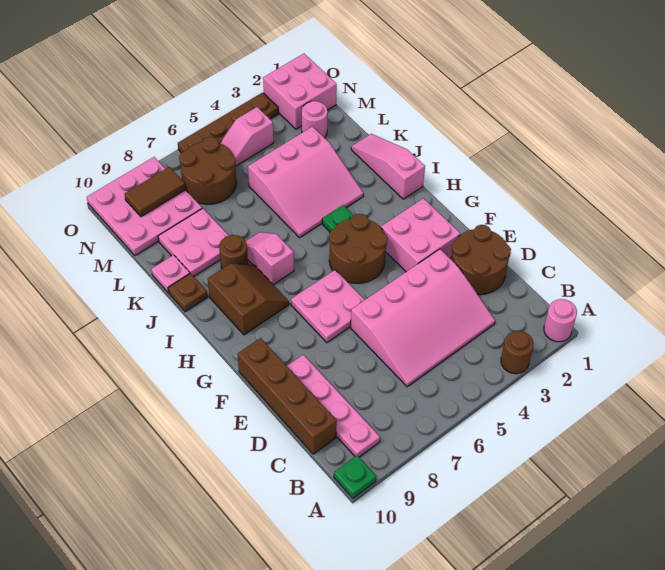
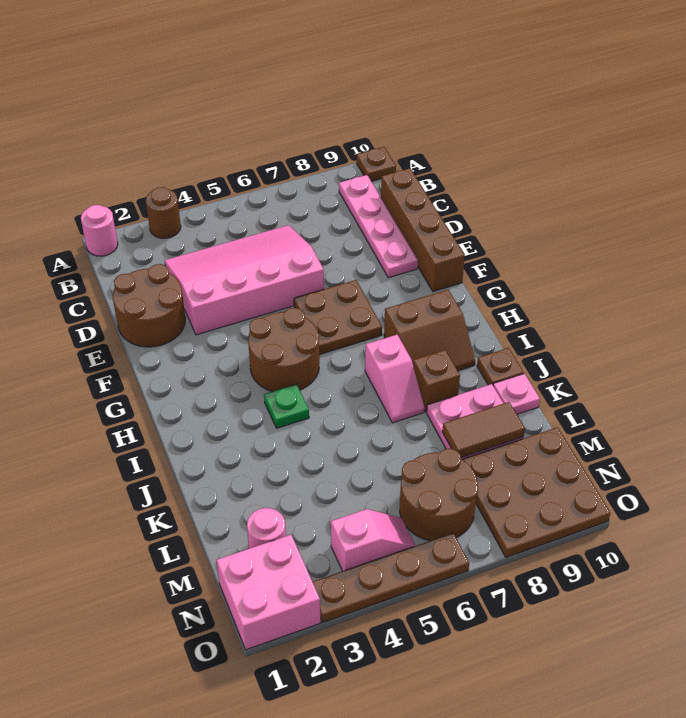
green 1x1 plate [334,455,376,498] -> brown 1x1 plate [357,147,396,181]
pink 2x2 brick [381,198,460,272] -> none
pink 2x2 plate [291,270,365,343] -> brown 2x2 plate [294,280,382,355]
brown 2x2 slope [208,263,289,335] -> brown 2x2 slope turned to [384,290,475,371]
pink 1x3 slope [351,134,425,199] -> none
pink 3x3 slope [248,127,363,238] -> none
brown 1x1 round brick [219,235,248,269] -> brown 1x1 brick [413,350,460,412]
pink 3x3 plate [87,157,202,256] -> brown 3x3 plate [462,427,611,557]
brown 1x2 tile [125,167,186,217] -> brown 1x2 tile moved to [442,402,525,458]

